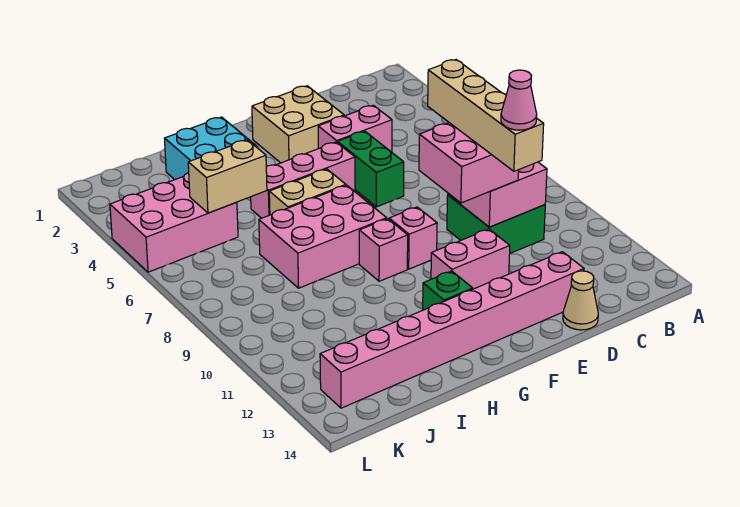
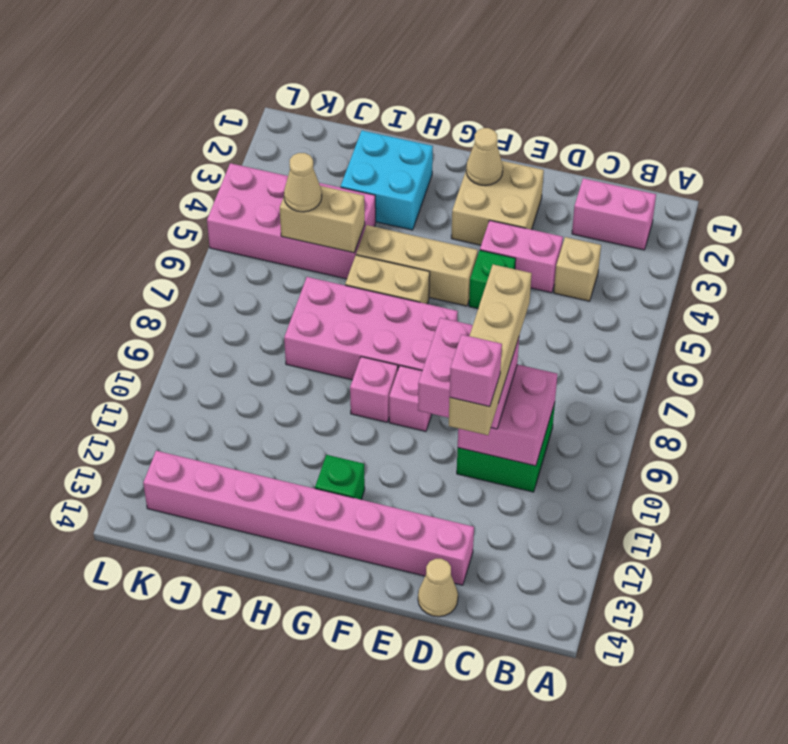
none -> tan 1x1 brick [554,237,601,301]
pink 1x1 cone [501,70,537,130] -> pink 1x1 brick [450,335,502,407]
green 1x2 brick [338,131,404,207] -> green 1x1 brick [469,250,516,309]
pink 1x2 brick [431,229,510,289] -> pink 1x2 brick moved to [572,178,656,250]
none -> tan 1x1 cone [466,128,503,186]
pink 1x3 brick [251,142,355,218] -> tan 1x3 brick [356,225,478,306]
pink 2x3 brick [259,185,387,288] -> pink 2x4 brick [284,277,458,380]
pink 2x3 brick [110,172,238,272] -> pink 2x4 brick [207,163,376,279]
none -> tan 1x1 cone [284,153,322,212]

